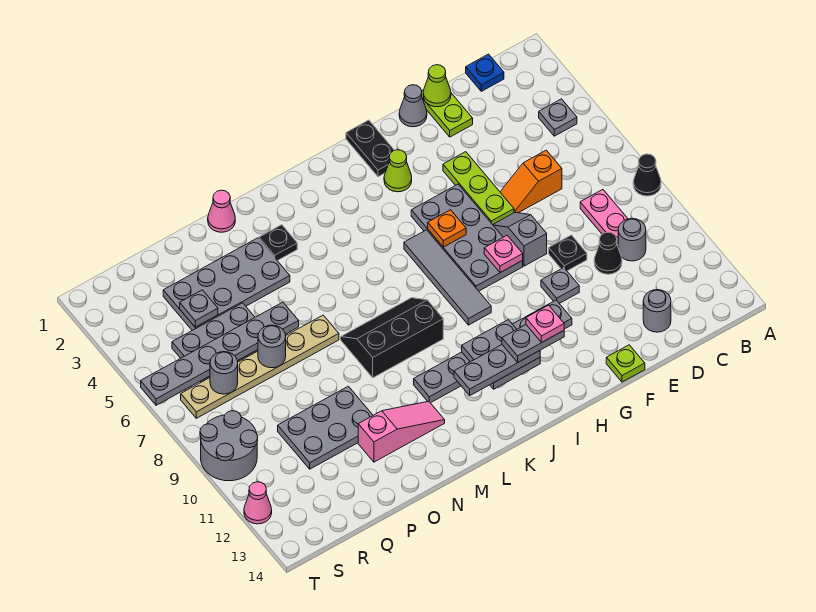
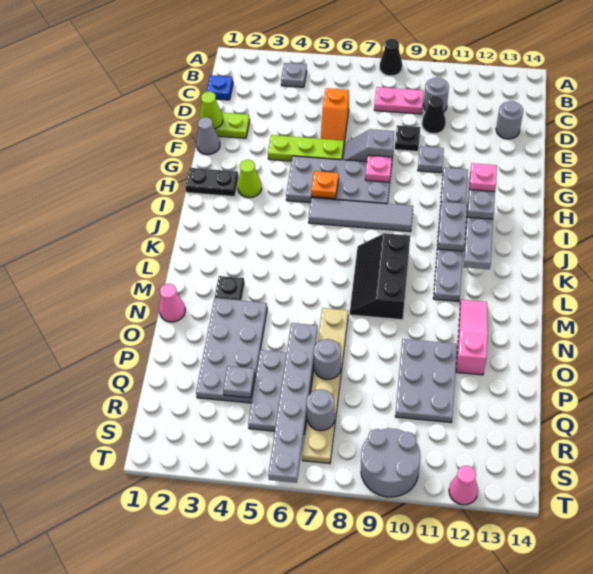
lime 1x1 plate [606,345,645,382] -> none

